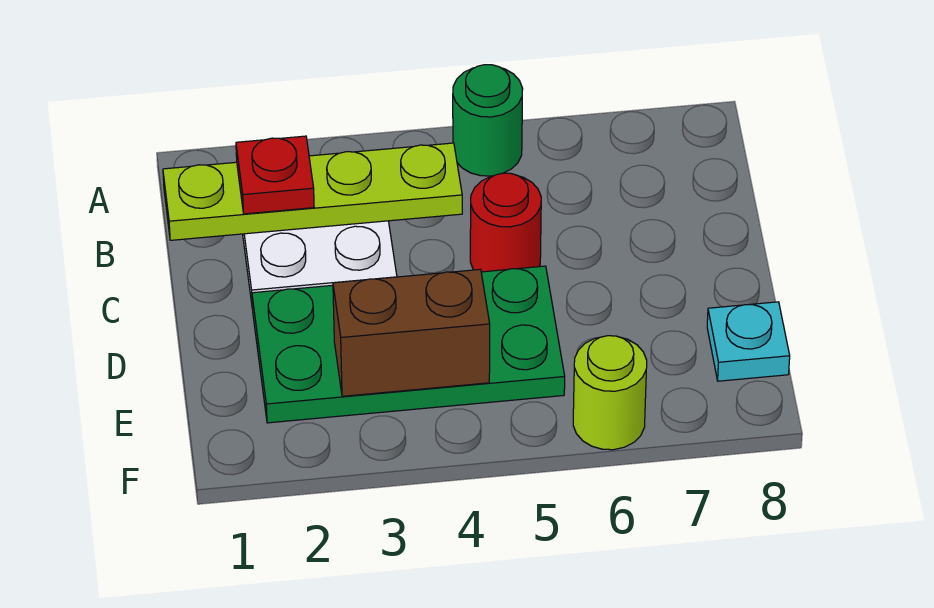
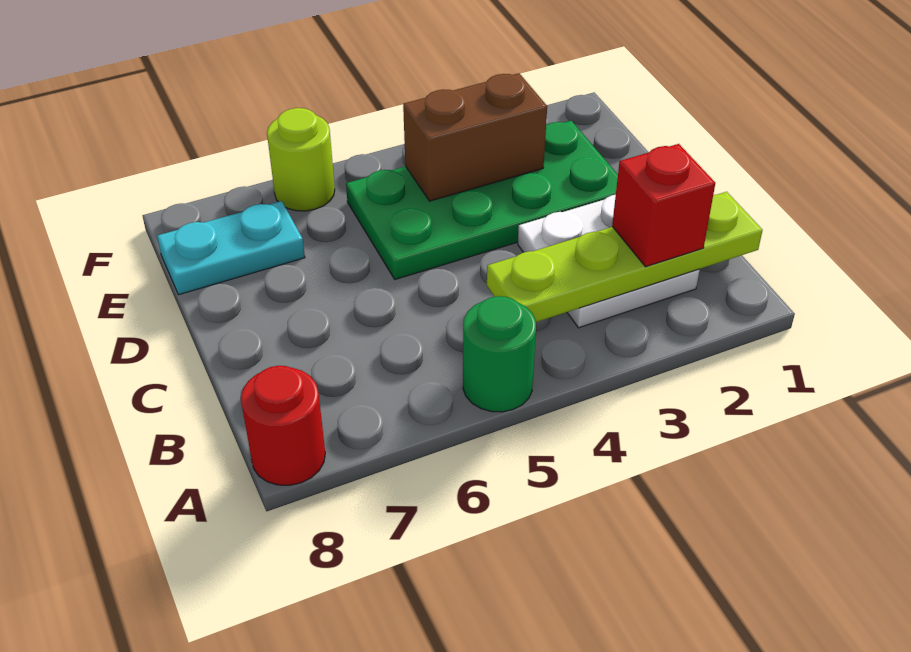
red 1x1 plate [236,136,314,214] -> red 1x1 brick [612,144,715,267]
red 1x1 round brick [470,173,541,272] -> red 1x1 round brick moved to [240,366,325,485]
cyan 1x1 plate [707,302,790,381] -> cyan 1x2 plate [157,201,305,295]

